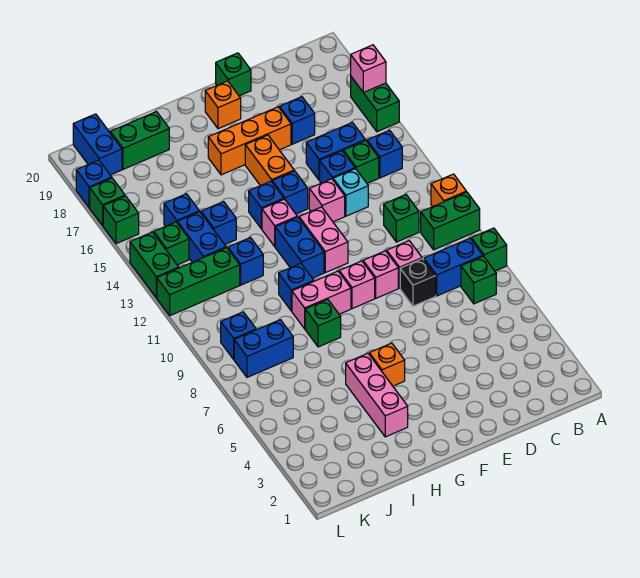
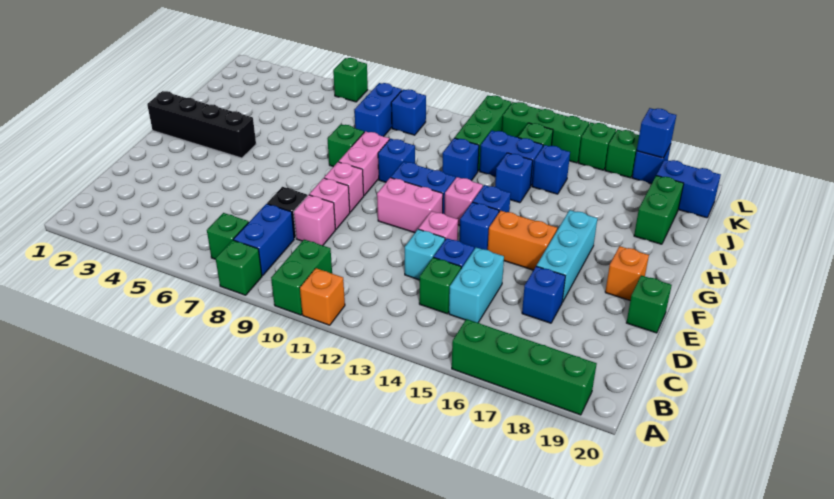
green 1x2 brick [351,77,399,132] -> green 1x4 brick [452,319,597,415]
pink 1x1 brick [351,45,386,92] -> none
blue 1x1 brick [367,130,402,178] -> blue 1x1 brick moved to [637,108,676,158]
green 1x1 brick [384,195,419,242] -> green 1x1 brick moved to [333,58,368,102]
blue 1x2 brick [306,123,365,180] -> cyan 1x2 brick [449,248,504,323]
orange 1x3 brick [208,107,291,175] -> cyan 1x3 brick [537,210,597,302]
none -> black 1x4 brick [147,91,256,158]
orange 1x1 brick [369,343,405,386] -> none
pink 1x3 brick [346,353,408,437] -> none
green 1x2 brick [130,232,179,298] -> green 1x3 brick [502,102,589,163]

